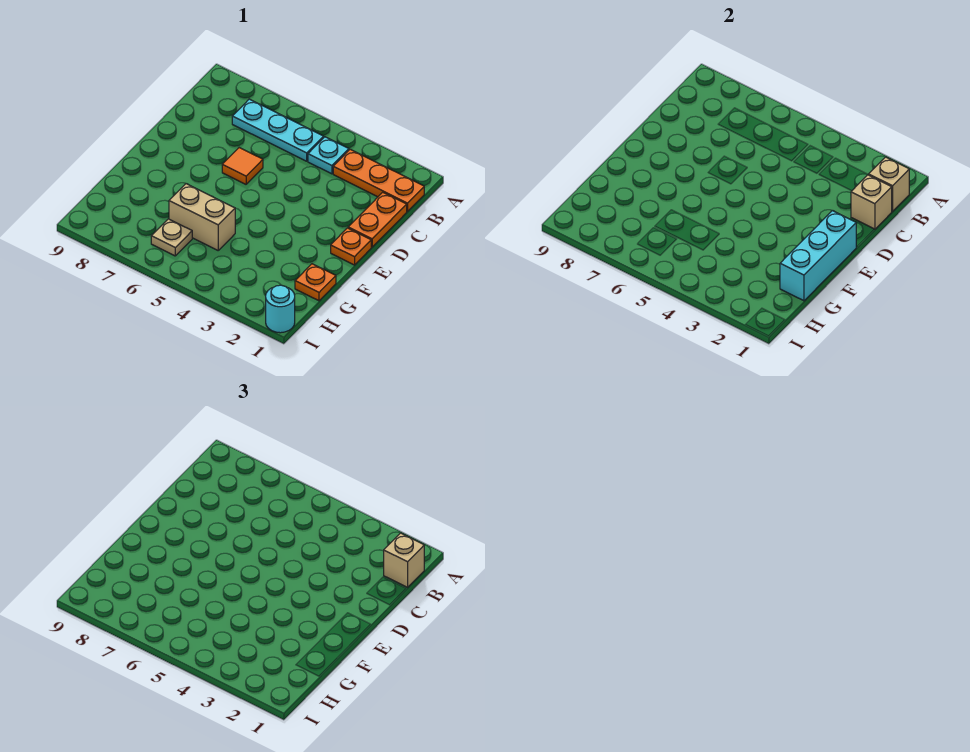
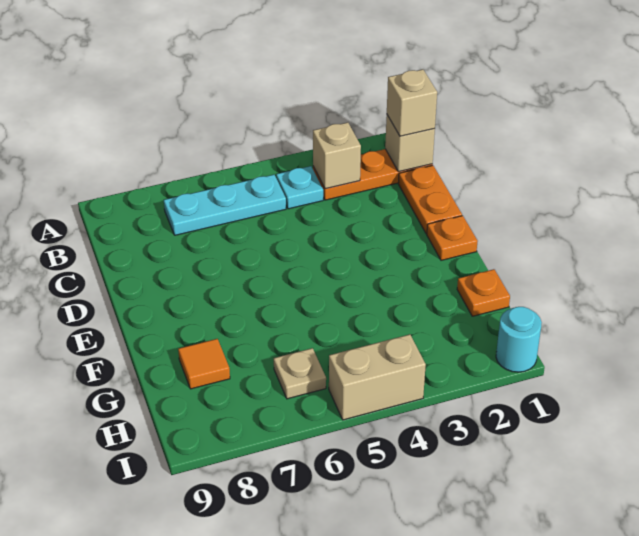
tan 1x1 brick [851,175,892,229] -> tan 1x1 brick moved to [313,123,361,189]
orange 1x1 tile [222,148,263,184] -> orange 1x1 tile moved to [178,339,230,389]
cyan 1x3 brick [780,211,856,301] -> none
tan 1x2 brick [169,184,235,250] -> tan 1x2 brick moved to [329,334,426,420]

